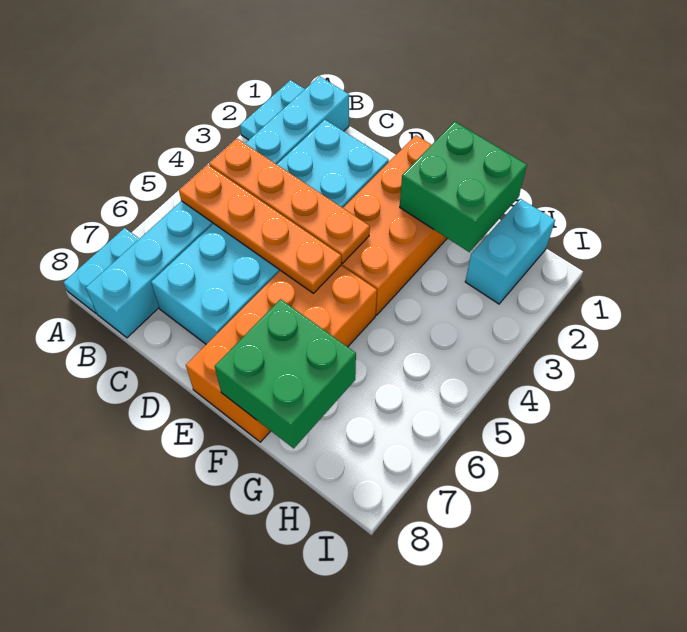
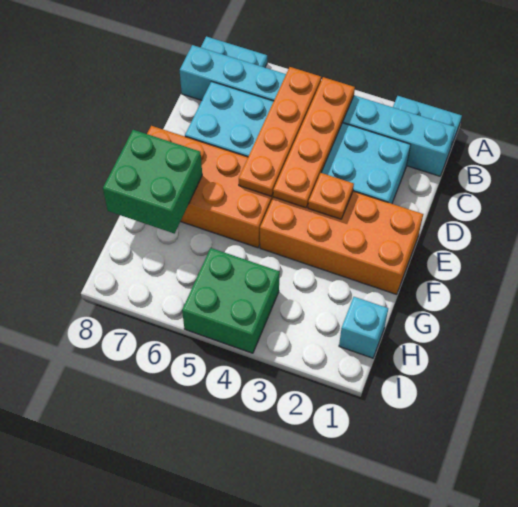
none -> orange 1x1 plate [308,173,354,219]
green 2x2 brick [400,122,527,252] -> green 2x2 brick moved to [182,248,280,353]
cyan 1x2 brick [465,199,555,304] -> cyan 1x1 brick [339,297,388,358]

